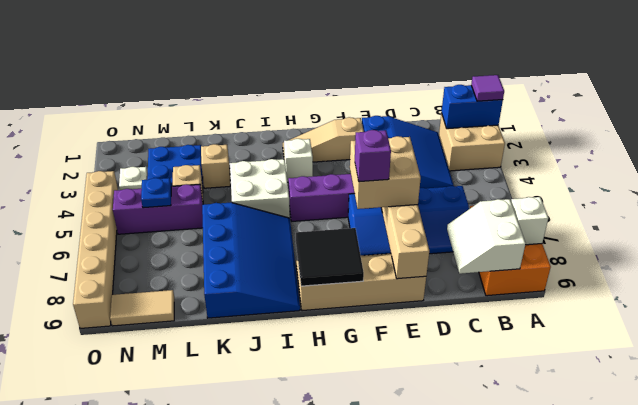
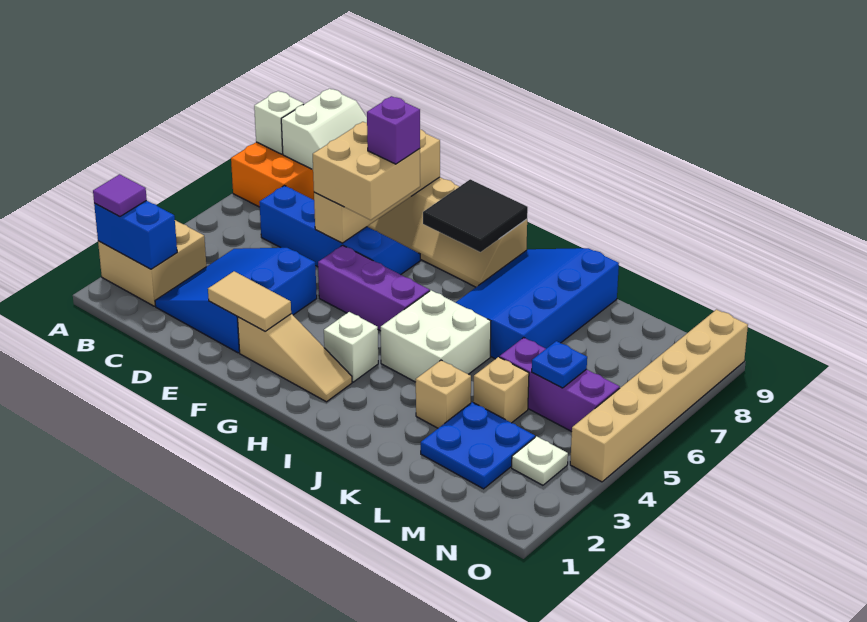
tan 1x2 tile [110,290,174,326] -> tan 1x2 tile moved to [208,271,291,331]

